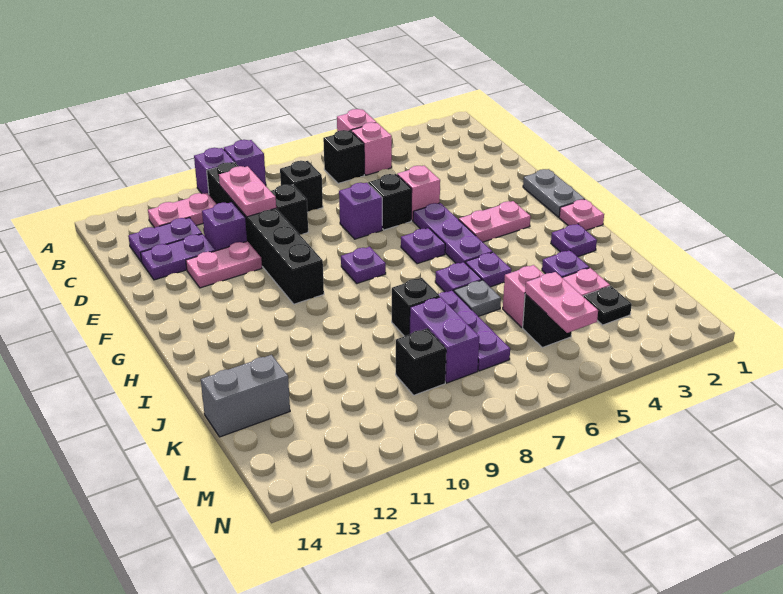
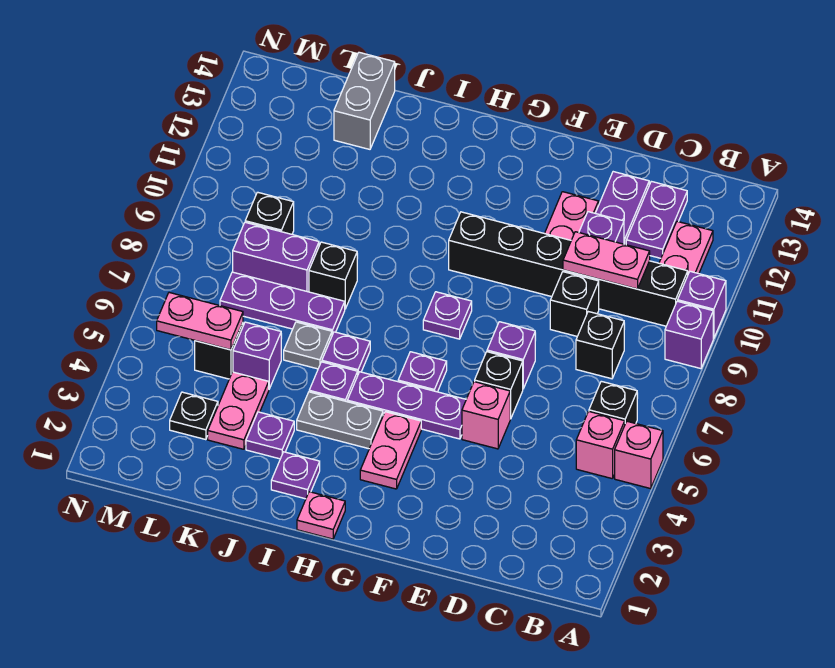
grey 1x2 plate [523,169,585,217] -> grey 1x2 plate moved to [297,392,383,449]
pink 1x1 brick [503,265,544,327] -> purple 1x1 brick [233,322,281,389]

